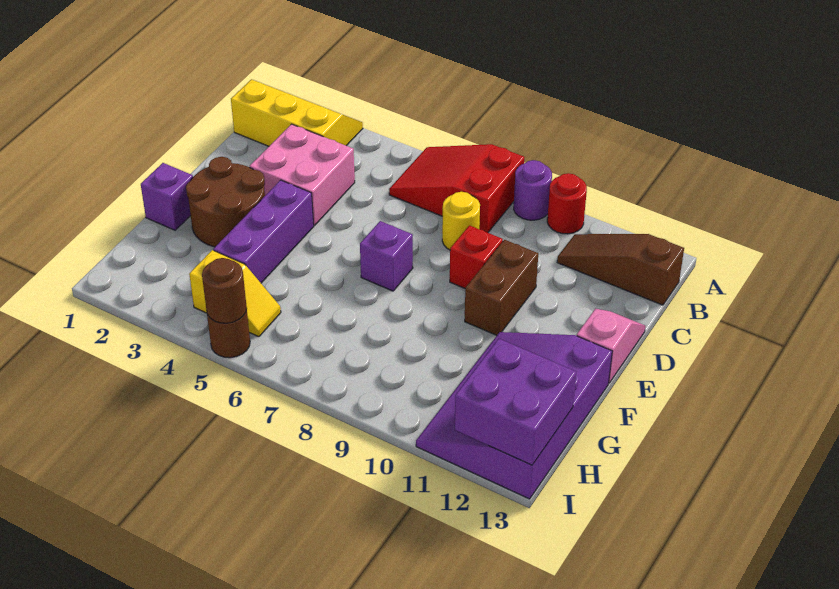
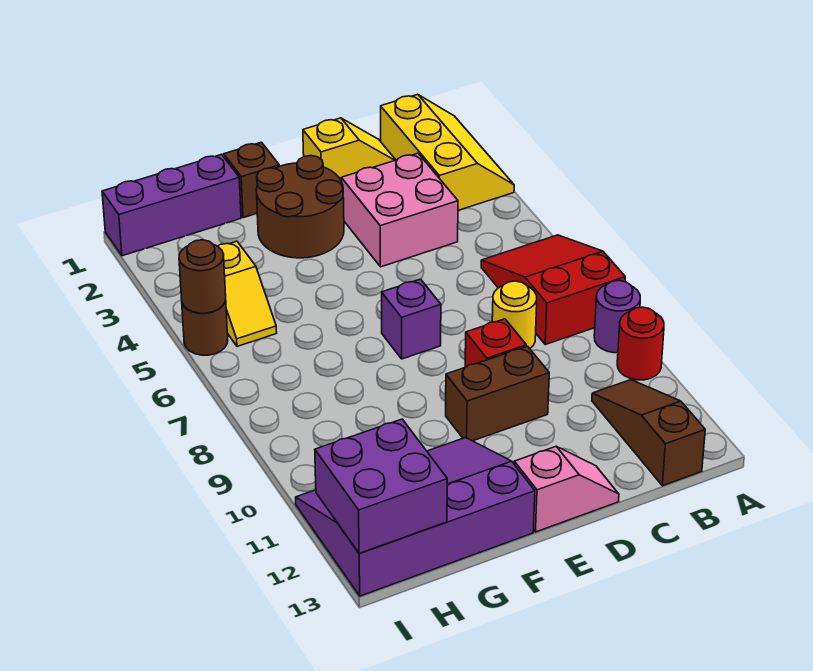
none -> yellow 1x2 slope [303,118,395,180]
purple 1x3 brick [213,180,314,283] -> purple 1x3 brick moved to [102,154,241,256]
purple 1x1 brick [141,163,193,230] -> brown 1x1 brick [224,142,279,218]

